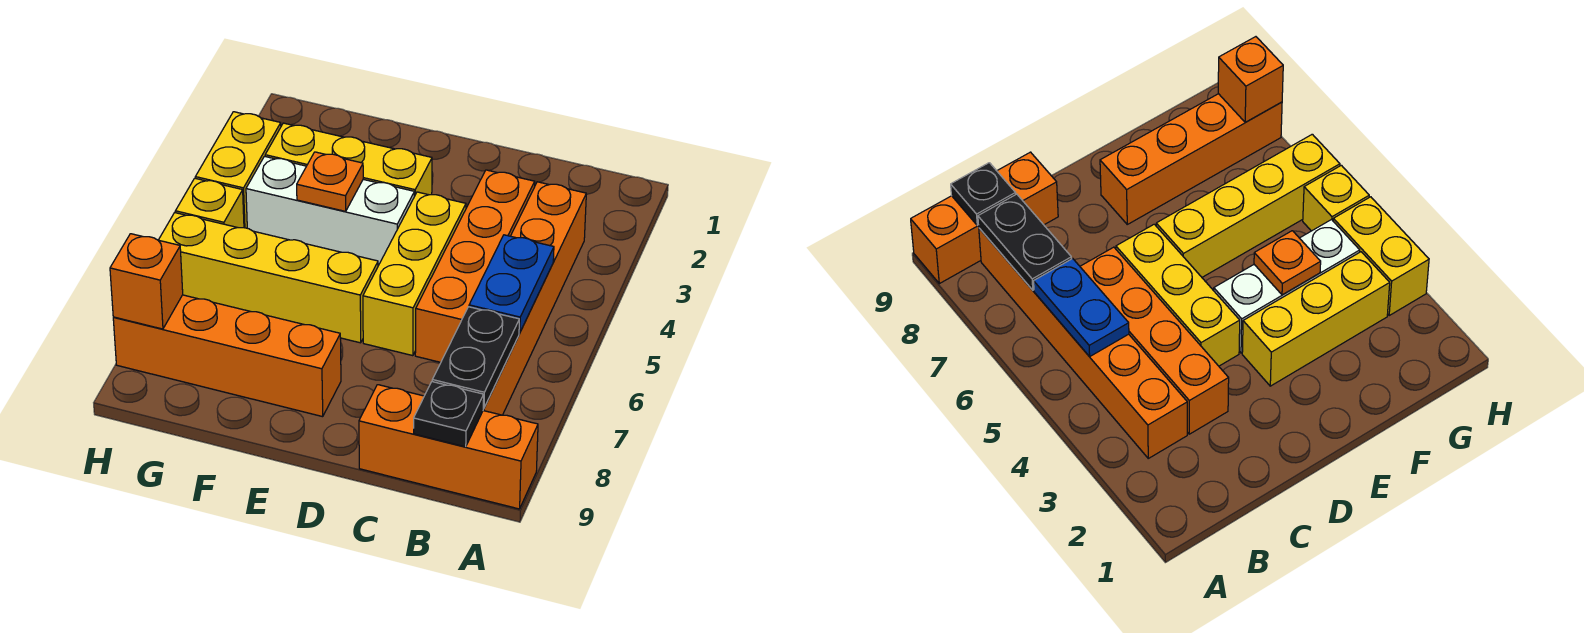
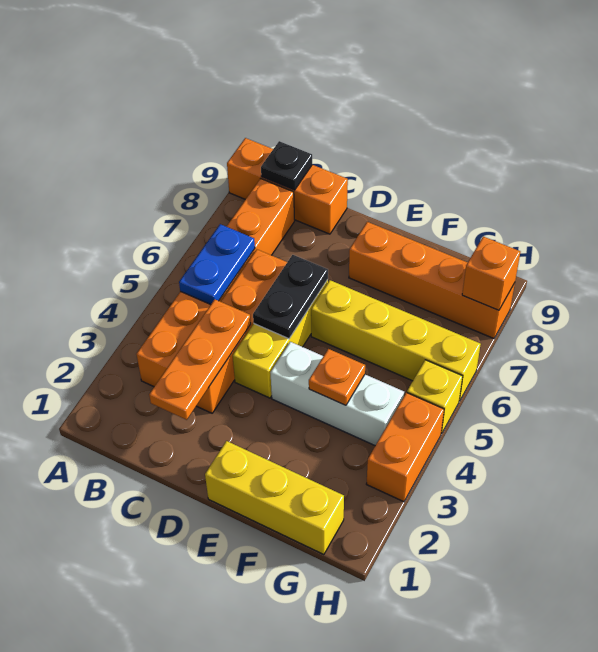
black 1x2 plate [432,307,519,408] -> black 1x2 plate moved to [253,255,328,339]
none -> orange 1x3 plate [149,299,251,420]
yellow 1x3 brick [265,123,432,196] -> yellow 1x3 brick moved to [205,441,344,555]
yellow 1x2 brick [195,112,281,228] -> orange 1x2 brick [367,393,444,502]

